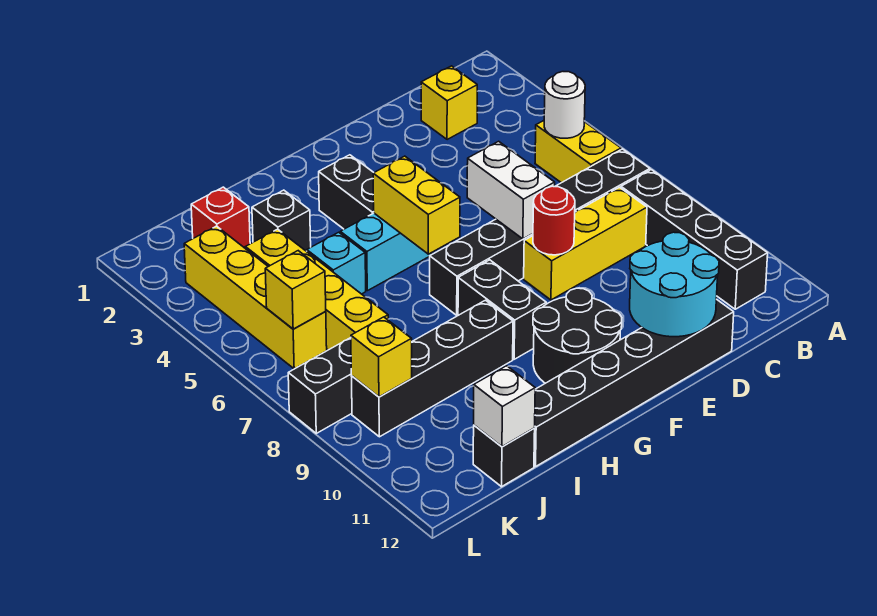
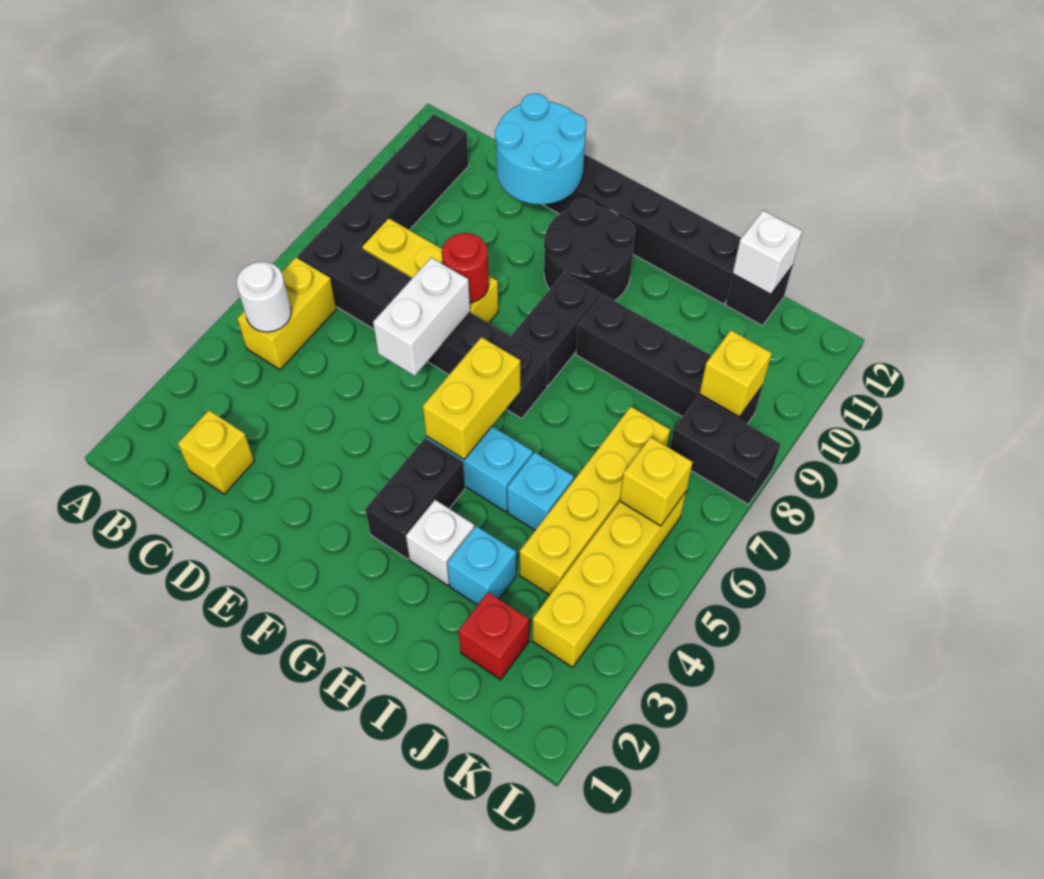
none -> white 1x1 brick [406,500,474,586]
black 1x1 brick [252,190,311,251] -> cyan 1x1 brick [447,526,516,605]

